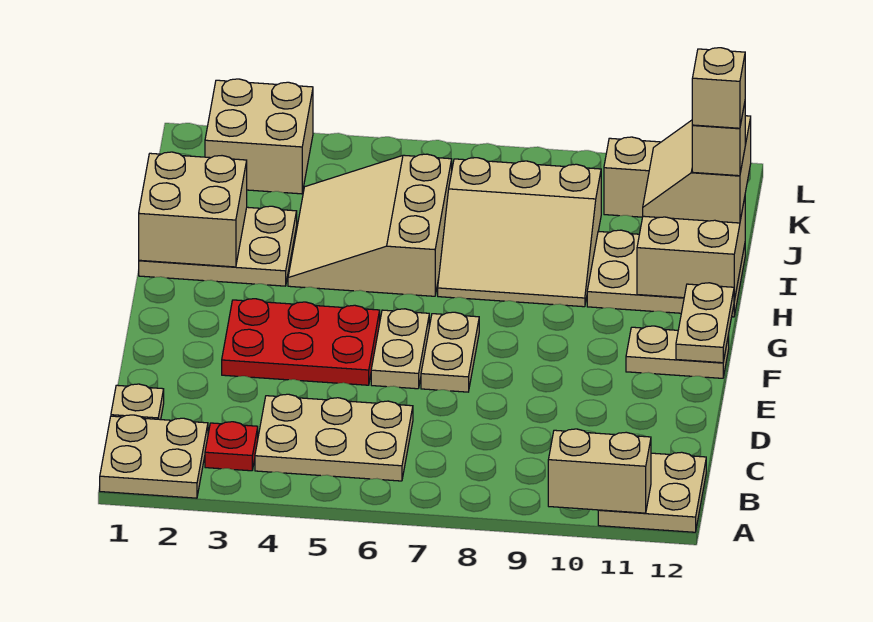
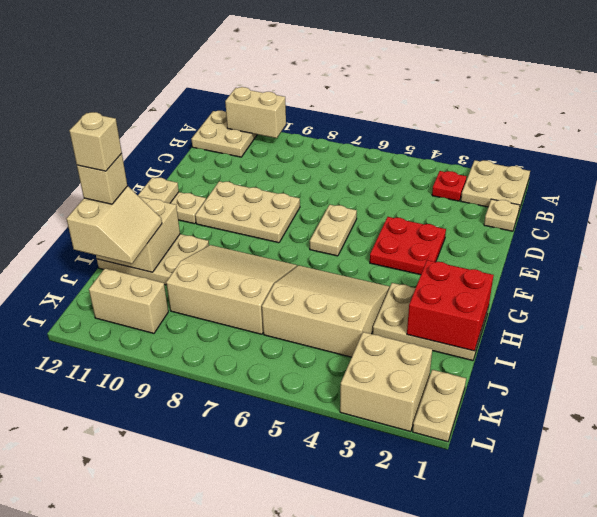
tan 2x3 plate [255,394,413,481] -> tan 2x3 plate moved to [195,181,300,243]
red 2x3 plate [222,299,380,385] -> red 2x2 plate [370,217,446,275]
tan 1x2 plate [421,312,479,392] -> tan 1x2 plate moved to [413,370,466,442]
tan 2x2 brick [139,152,247,267] -> red 2x2 brick [407,260,494,351]
tan 3x3 slope [288,154,452,296] -> tan 3x3 slope turned to [262,265,390,357]

